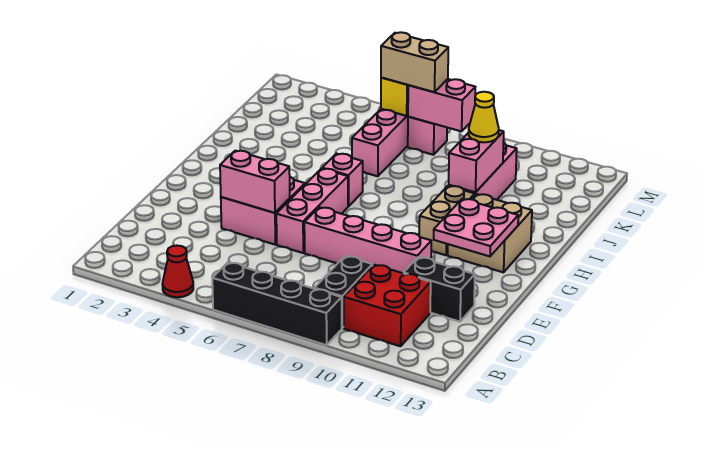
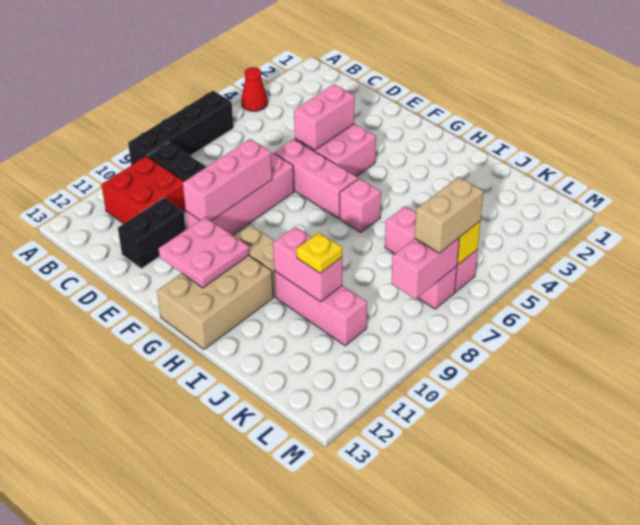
none -> pink 1x3 brick [183,139,272,221]
tan 2x2 brick [448,194,532,272] -> tan 2x3 brick [157,256,273,349]
yellow 1x1 cone [469,92,499,142] -> yellow 1x1 plate [297,232,342,273]

